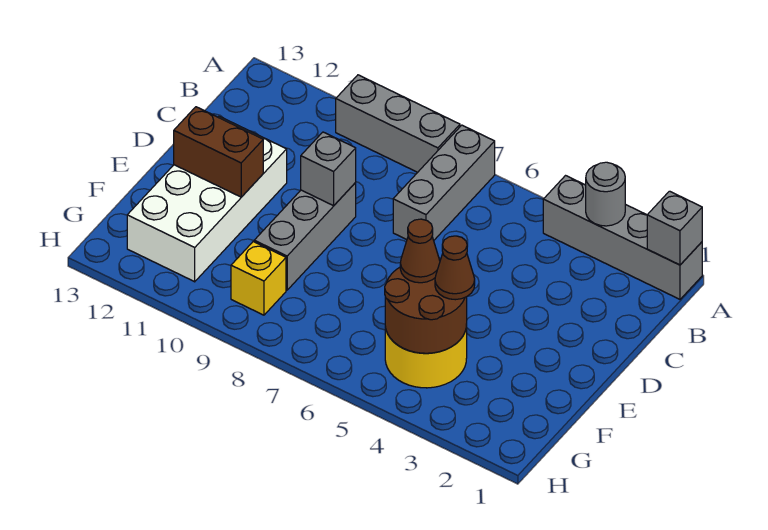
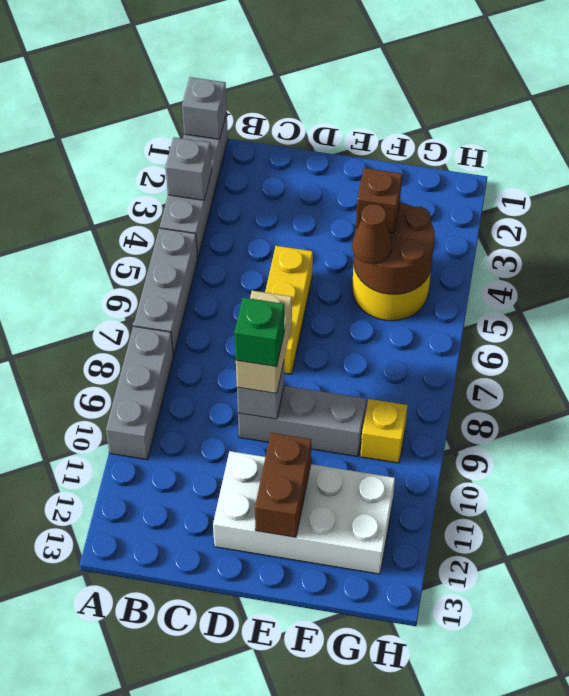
grey 1x1 round brick [586,162,625,226] -> grey 1x1 brick [166,137,212,200]
grey 1x3 brick [393,125,495,240] -> grey 1x3 brick turned to [134,228,198,356]
none -> yellow 1x3 brick [265,246,313,374]
none -> tan 1x2 brick [236,291,292,393]
none -> green 1x1 brick [235,297,284,367]
brown 1x1 cone [435,236,475,300] -> brown 1x1 brick [356,168,402,233]

